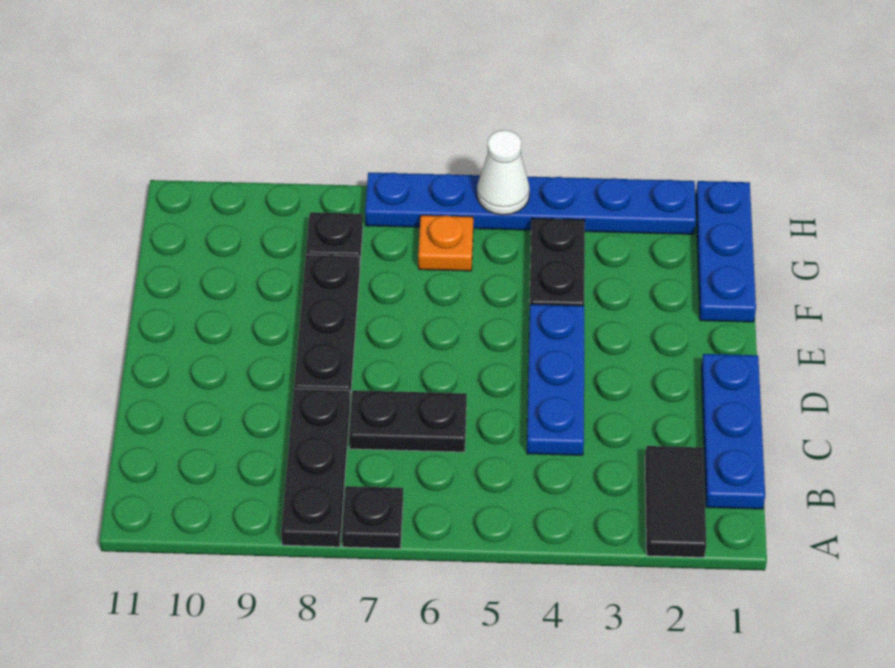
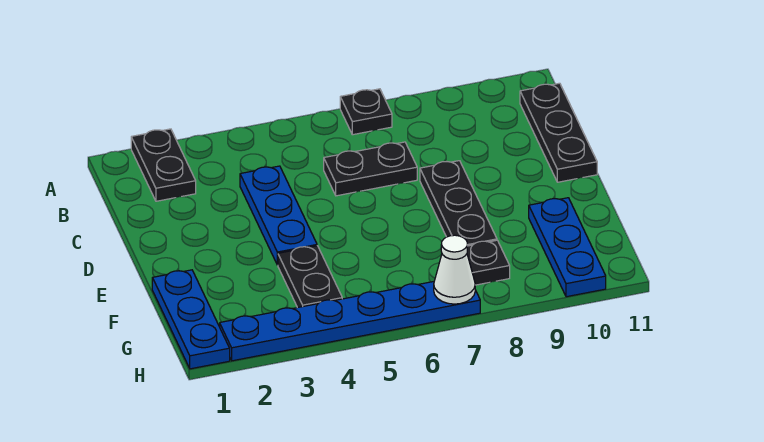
black 1x2 tile [645,446,706,557] -> black 1x2 plate [131,129,196,201]
black 1x3 plate [281,389,350,547] -> black 1x3 plate moved to [520,83,597,182]
blue 1x3 plate [701,354,765,509] -> blue 1x3 plate moved to [529,198,606,297]
orange 1x1 plate [418,215,473,271] -> none
white 1x1 cone [477,130,530,215] -> white 1x1 cone moved to [434,235,475,304]

